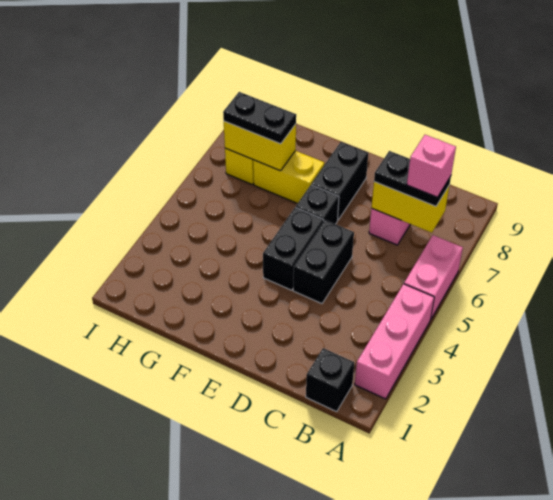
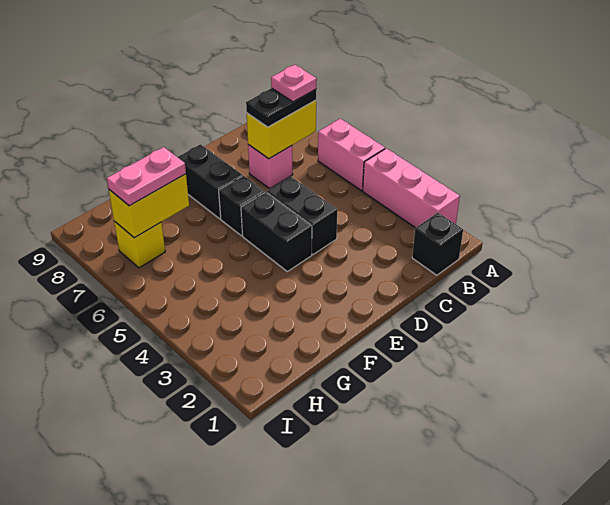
pink 1x1 brick [407,135,456,197] -> pink 1x1 plate [271,65,317,102]
yellow 1x2 brick [253,151,324,204] -> none
black 1x2 plate [223,92,296,144] -> pink 1x2 plate [107,147,186,206]

